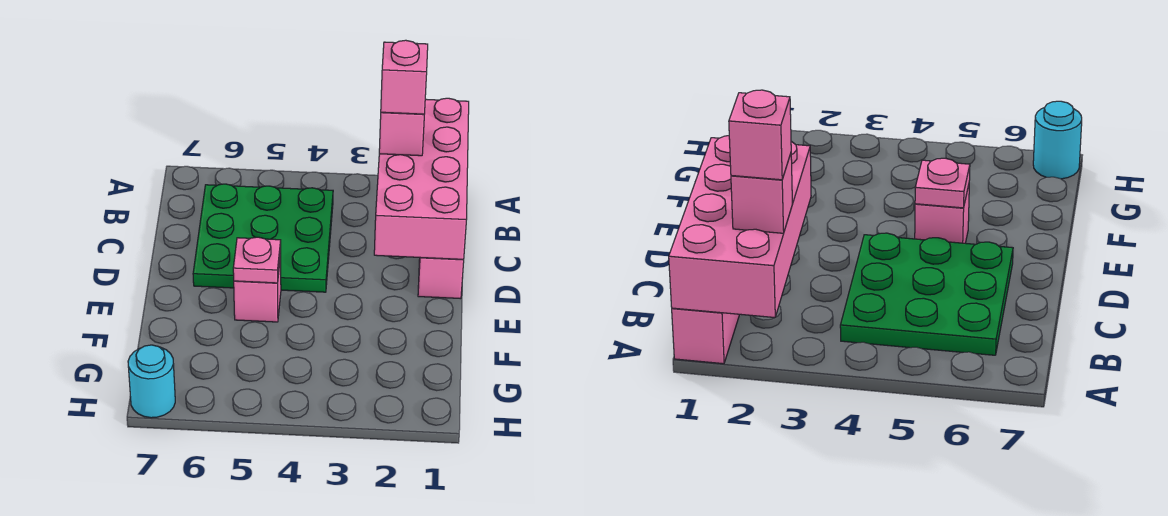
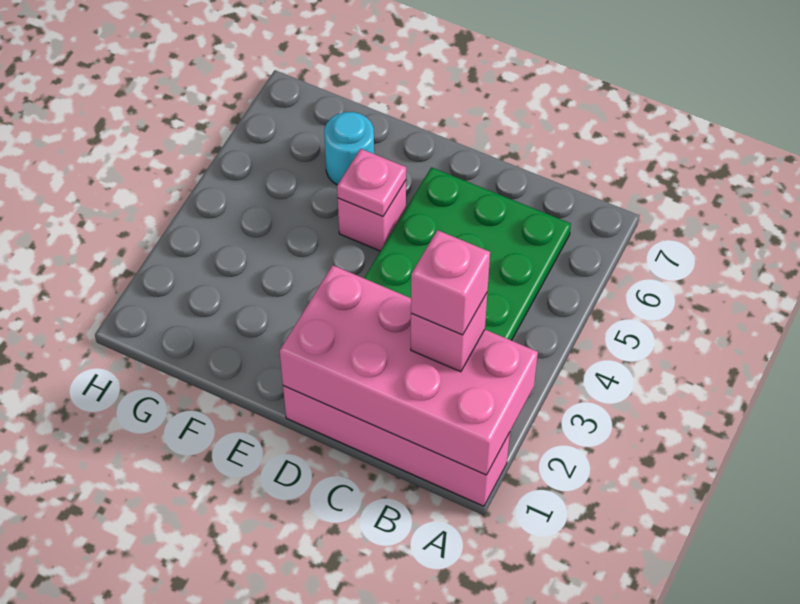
cyan 1x1 round brick [128,345,175,418] -> cyan 1x1 round brick moved to [324,112,374,185]

